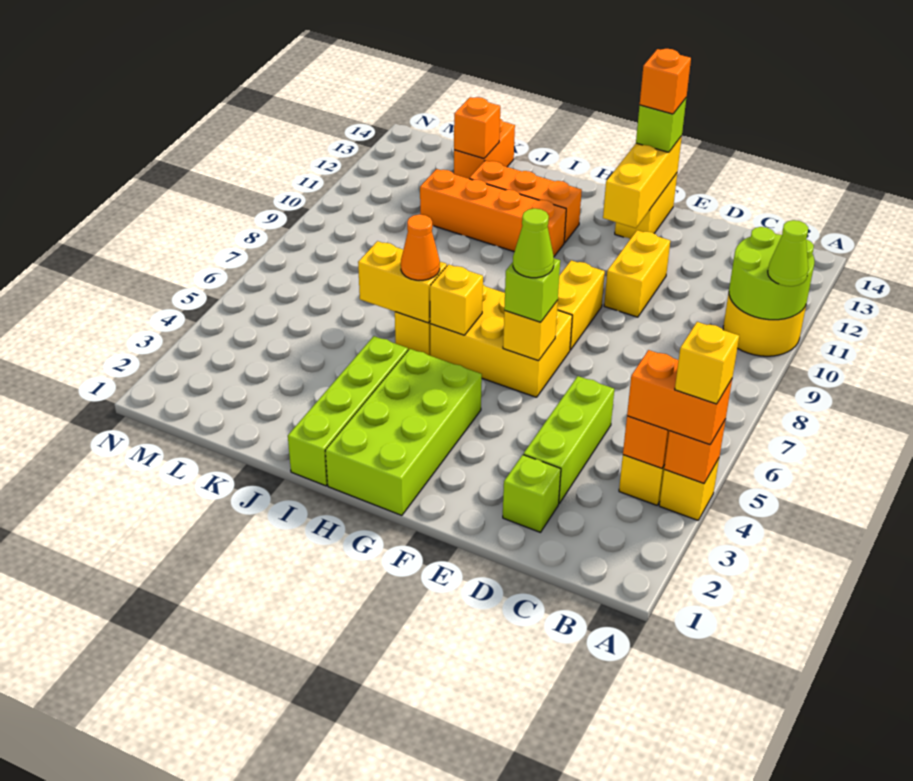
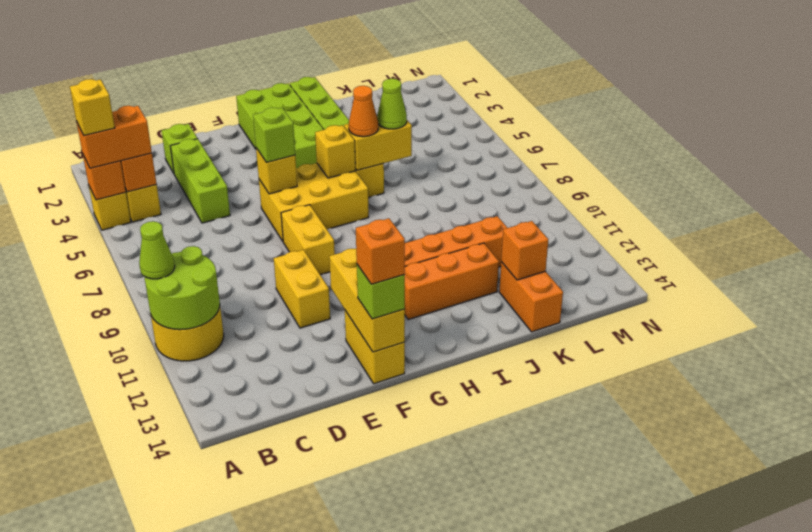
lime 1x1 cone [513,208,554,278] -> lime 1x1 cone moved to [377,79,407,129]

